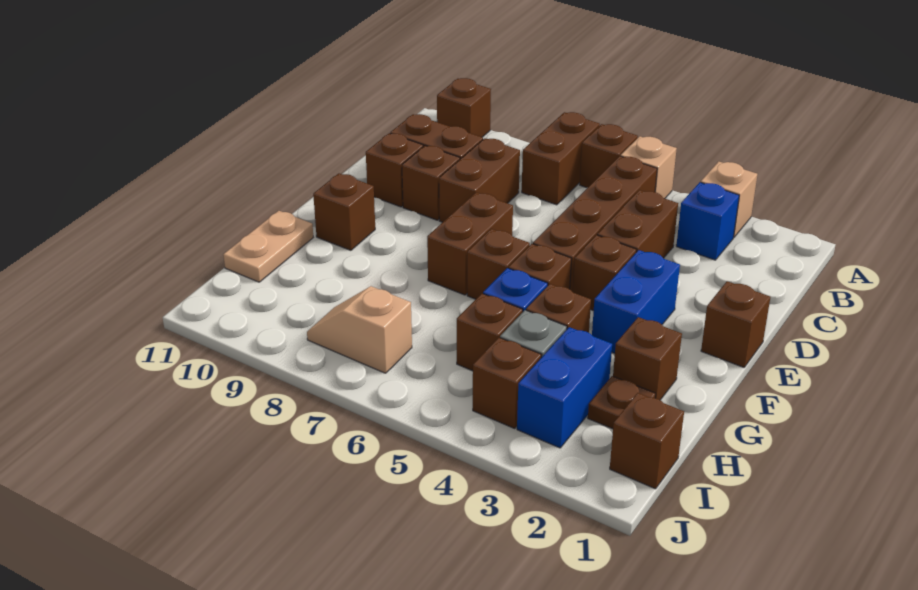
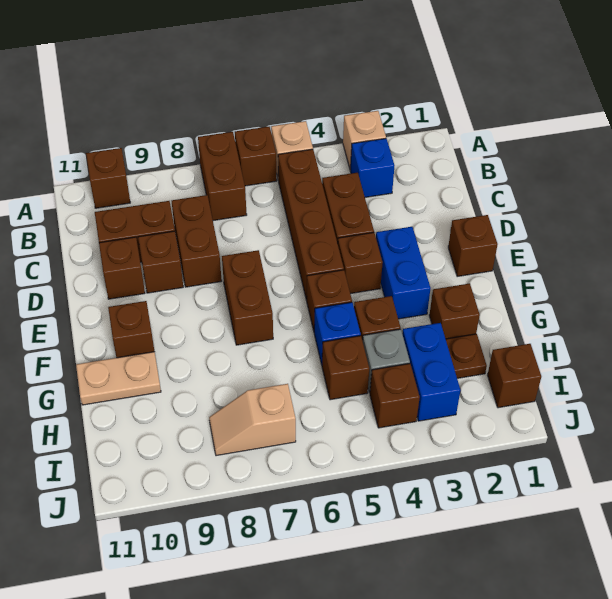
brown 1x1 brick [467,229,530,299] -> none
tan 1x2 plate [223,211,313,282] -> tan 1x2 plate turned to [76,352,161,405]

